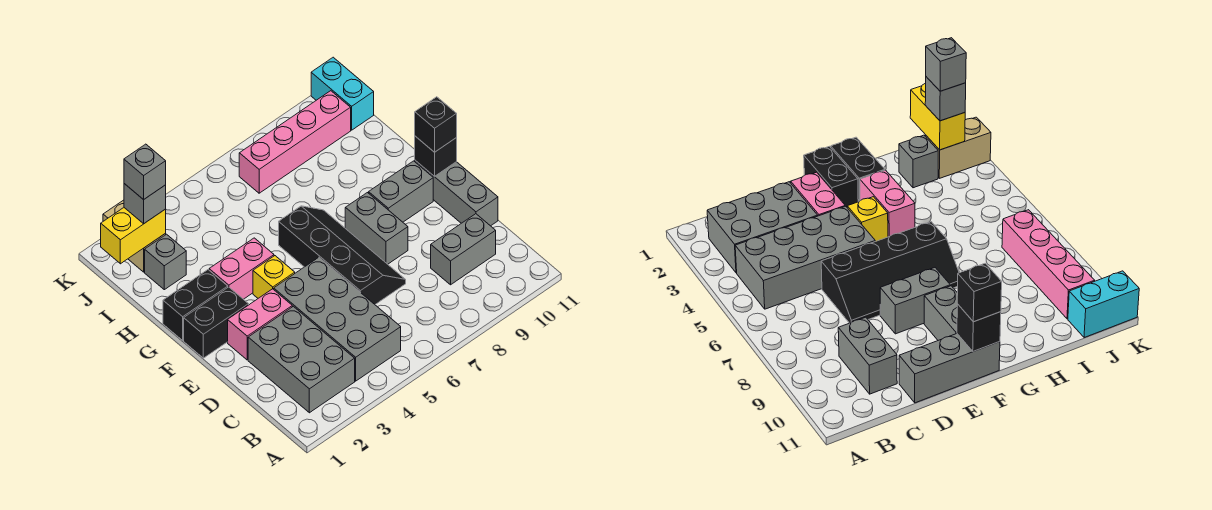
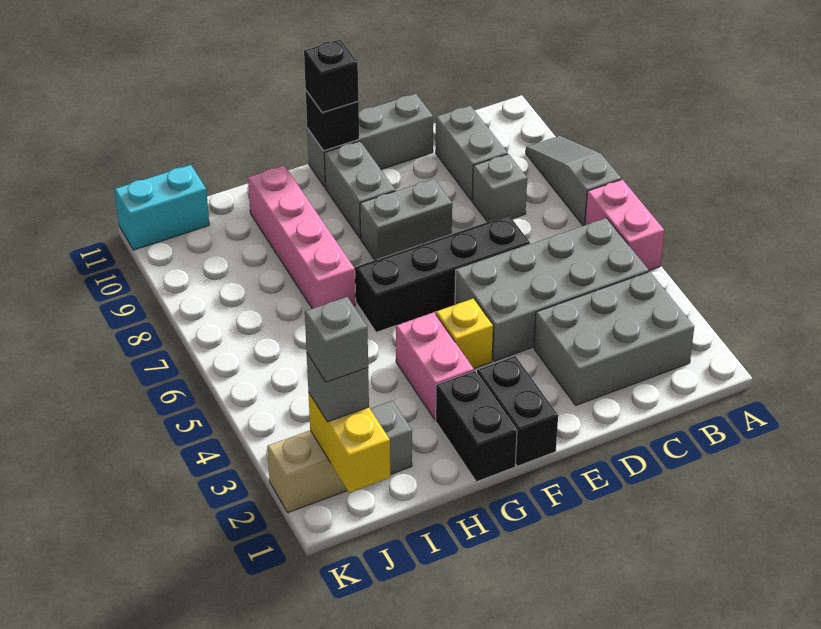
none -> grey 1x3 slope [526,136,621,226]
none -> grey 1x1 brick [472,154,527,222]
pink 1x2 brick [228,289,292,360] -> pink 1x2 brick moved to [585,179,664,271]
pink 1x4 brick [239,91,351,193] -> pink 1x4 brick moved to [248,165,356,309]

